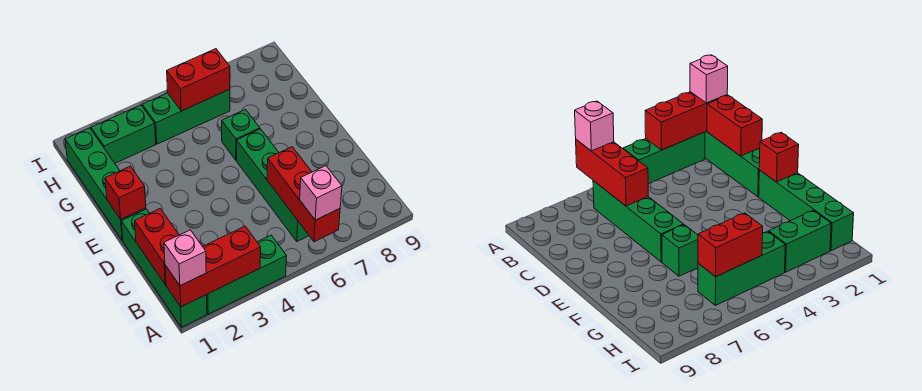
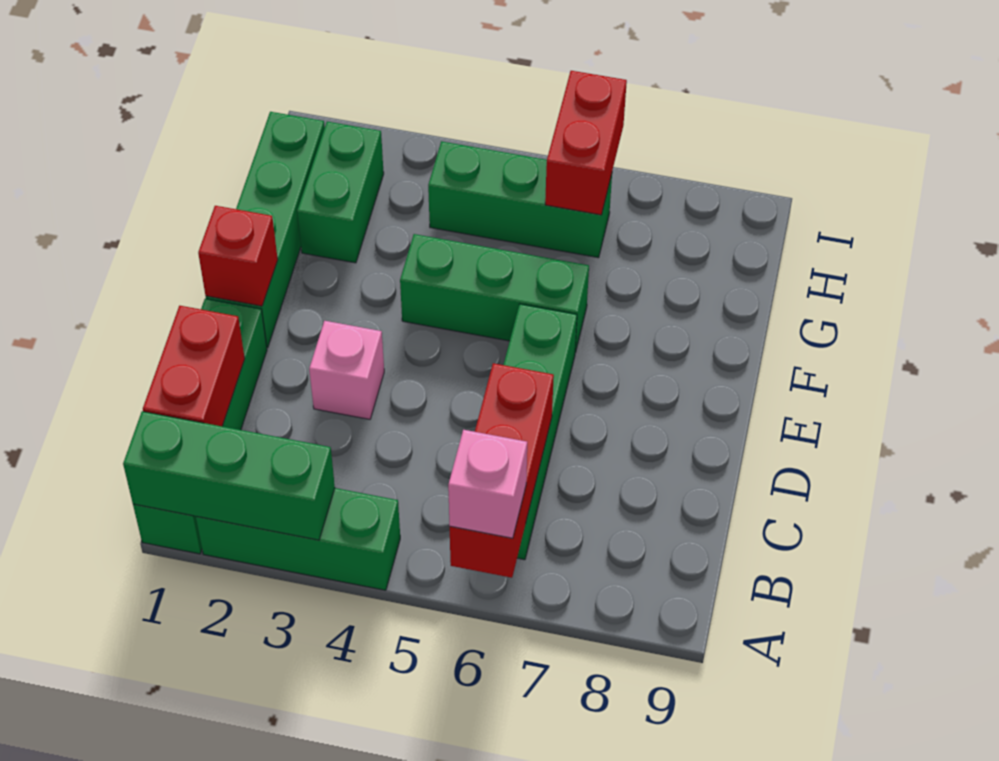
red 1x3 brick [165,226,261,307] -> green 1x3 brick [123,411,335,540]
pink 1x1 brick [164,230,206,286] -> pink 1x1 brick moved to [309,321,384,419]
green 1x1 brick [222,110,260,160] -> green 1x3 brick [400,234,589,353]
green 1x2 brick [91,105,156,163] -> green 1x2 brick turned to [297,122,384,263]
red 1x2 brick [167,49,230,111] -> red 1x2 brick turned to [545,71,627,215]

